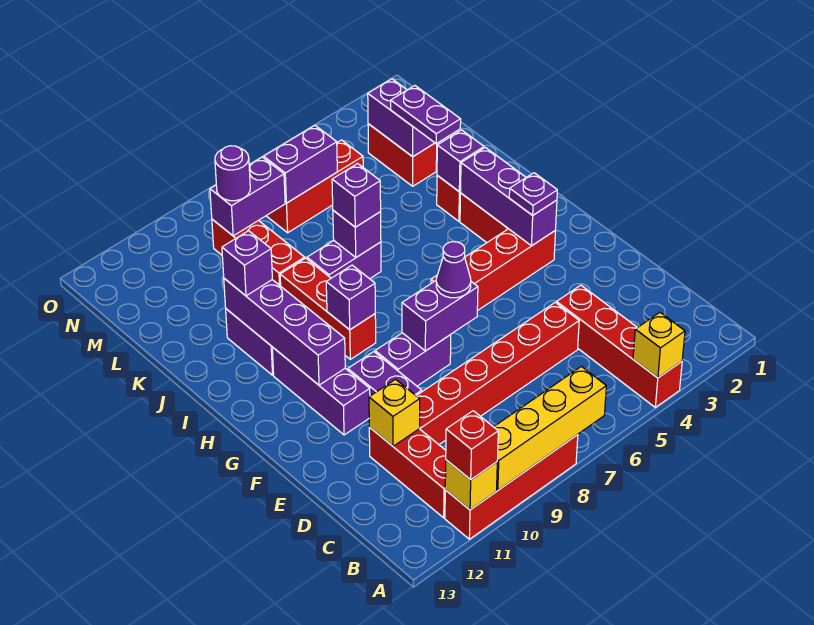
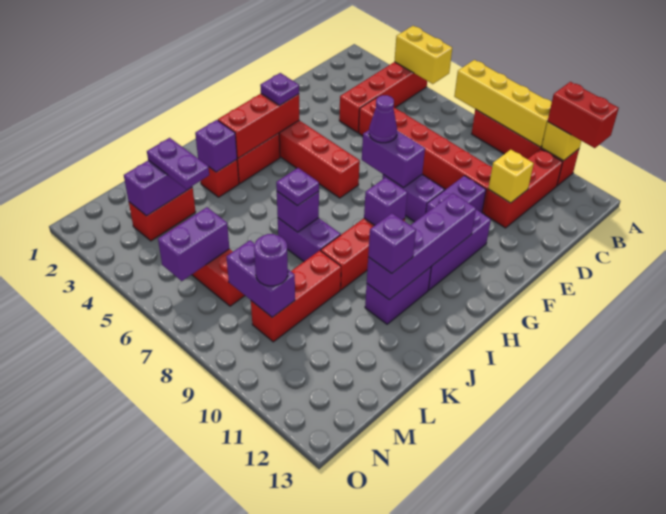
yellow 1x1 brick [633,312,685,378] -> yellow 1x2 brick [394,26,452,84]
red 1x1 brick [446,411,498,480] -> red 1x2 brick [548,82,619,148]
purple 1x3 brick [461,147,557,246] -> red 1x3 brick [218,94,299,158]
purple 1x1 brick [332,164,381,227] -> purple 1x1 plate [276,168,319,206]
purple 1x2 plate [391,86,461,144] -> purple 1x2 plate turned to [147,138,209,189]
purple 1x2 brick [264,125,337,203] -> purple 1x2 brick turned to [158,207,229,281]

